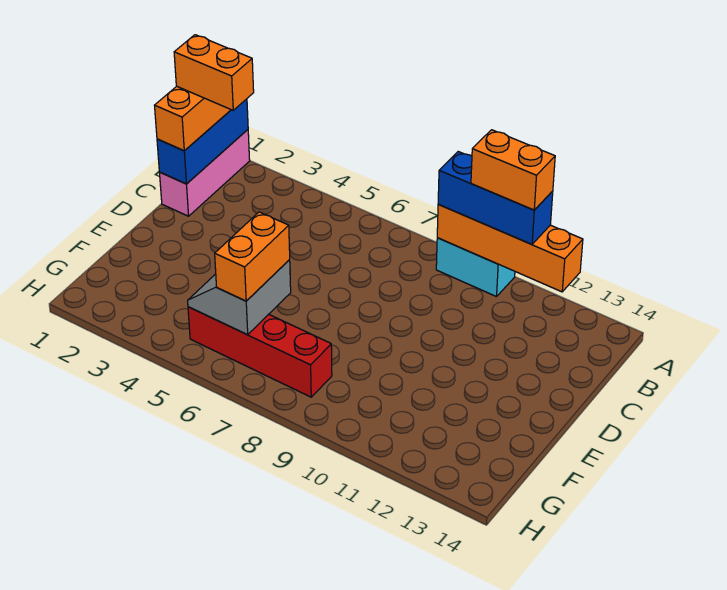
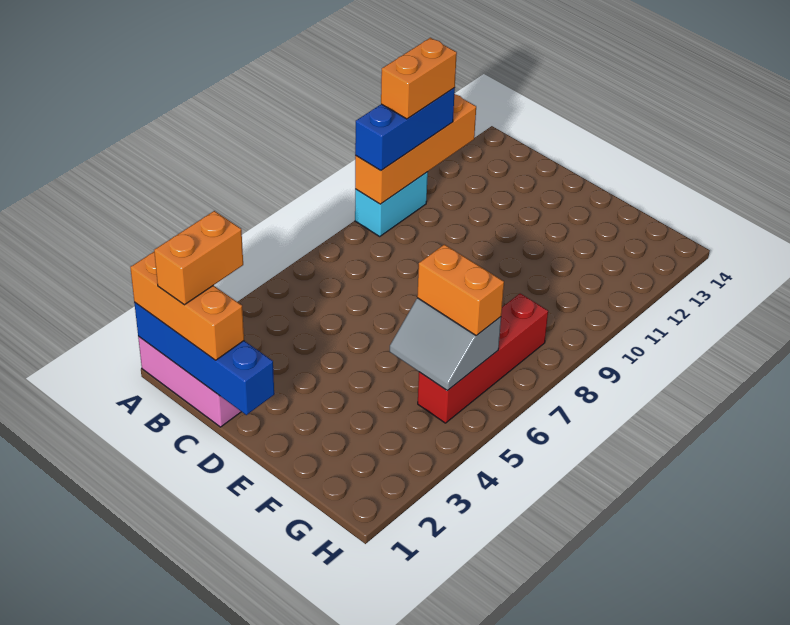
blue 1x3 brick [157,99,248,184] -> blue 1x4 brick [134,302,274,415]

